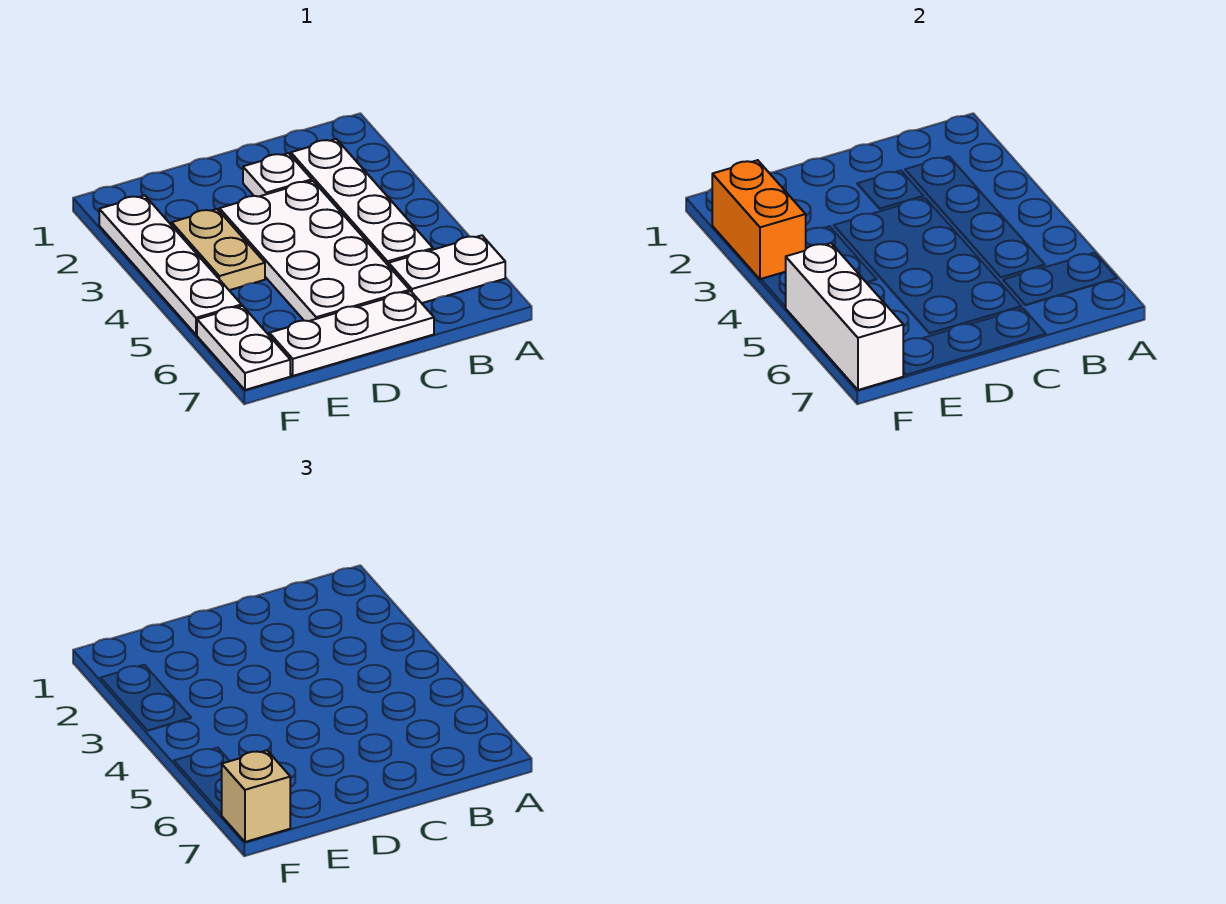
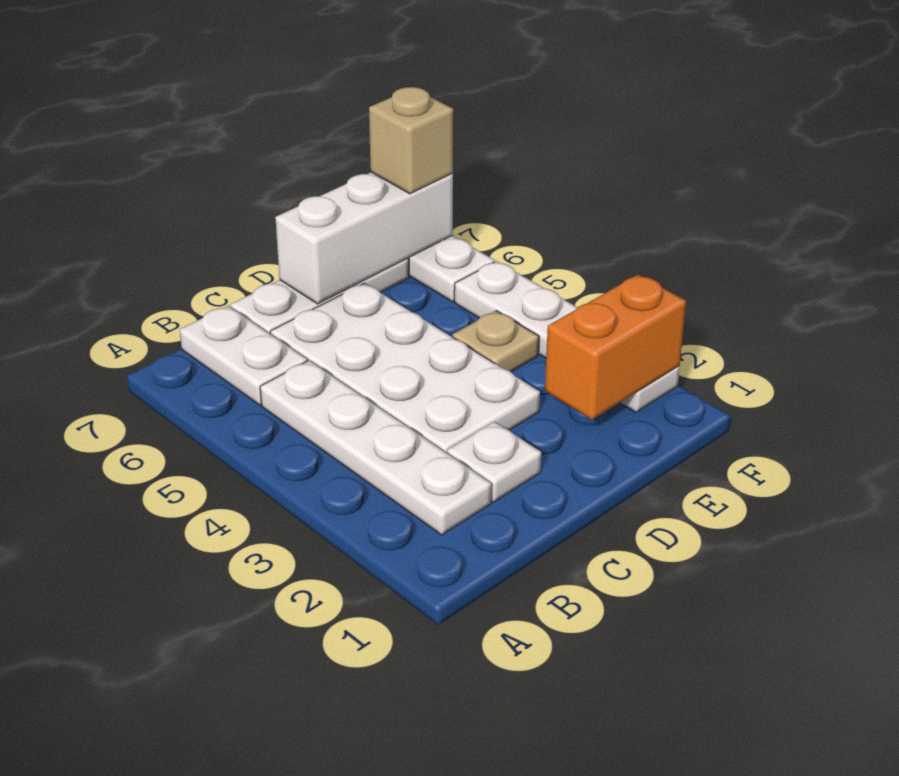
white 1x2 plate [389,235,505,303] -> white 1x2 plate turned to [180,306,307,405]
tan 1x2 plate [172,209,265,290] -> tan 1x1 plate [452,311,539,372]
orange 1x2 brick [712,160,806,280] -> orange 1x2 brick turned to [545,275,686,420]
white 1x3 brick [786,243,903,390] -> white 1x3 brick turned to [275,172,453,304]

